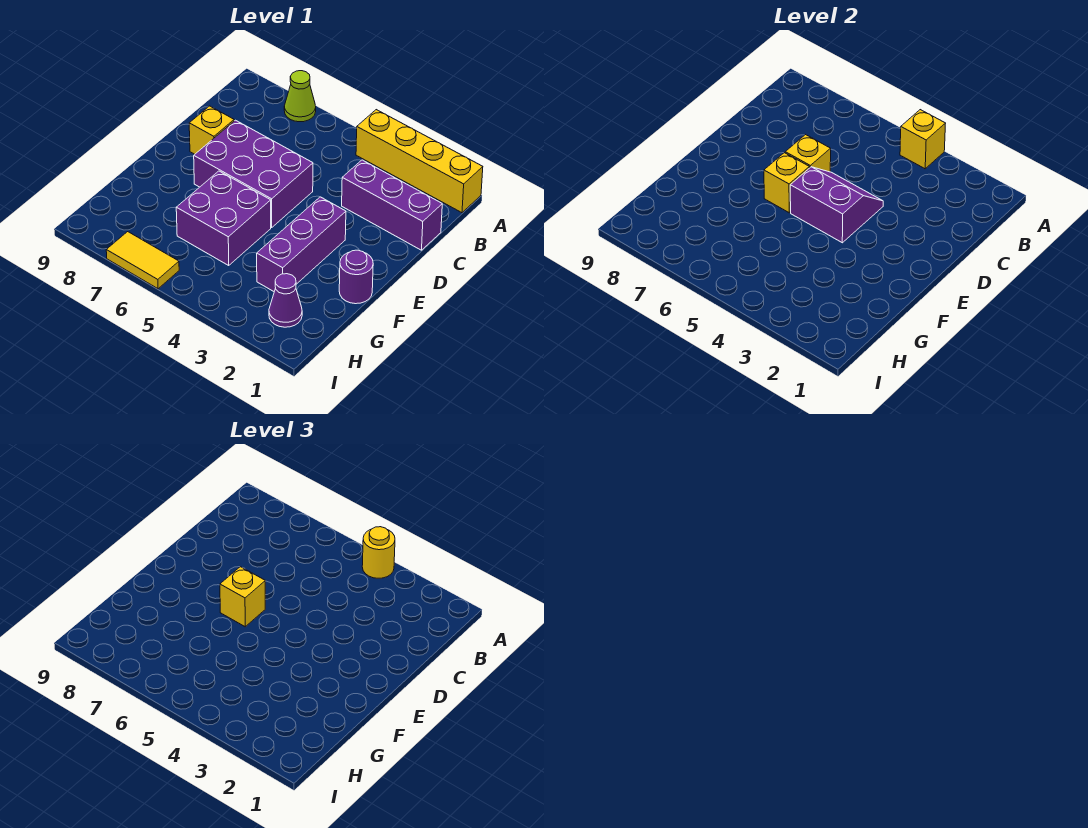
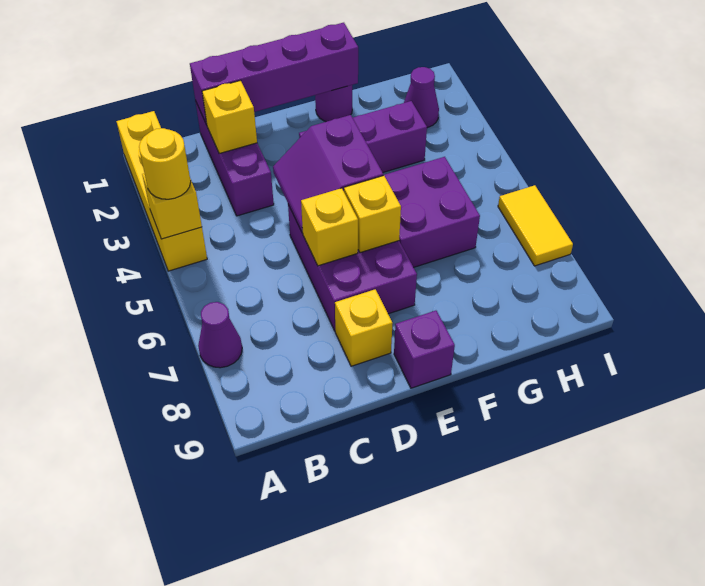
lime 1x1 cone [284,71,316,122] -> purple 1x1 cone [198,302,242,368]
none -> purple 1x4 brick [190,23,358,125]
yellow 1x1 brick [220,567,265,627] -> yellow 1x1 brick moved to [202,80,257,154]
none -> purple 1x1 brick [394,311,455,388]

